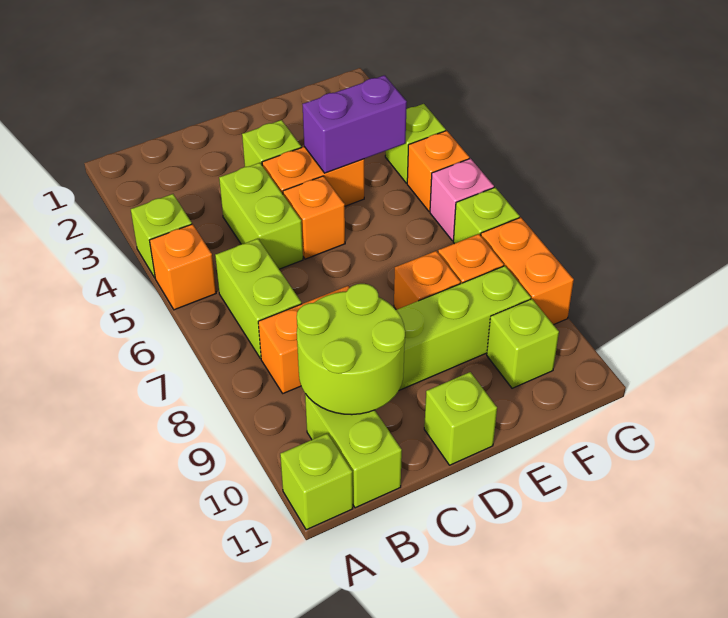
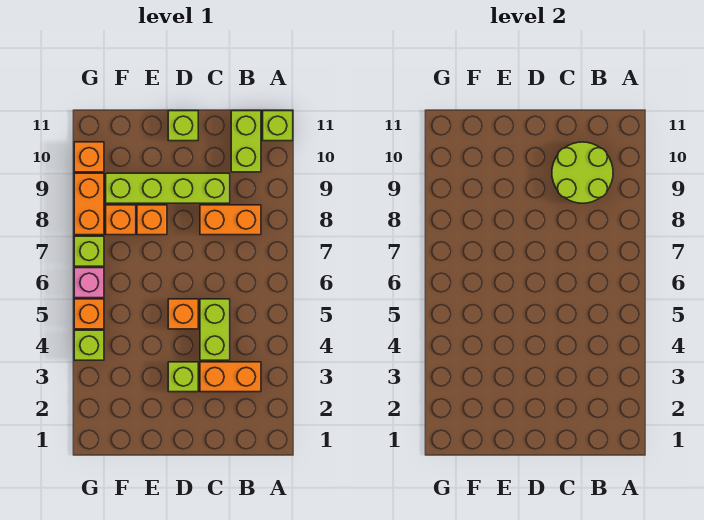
lime 1x1 brick [131,194,192,278] -> none
orange 1x1 brick [150,224,216,310] -> orange 1x1 brick moved to [74,142,104,172]
lime 1x2 brick [215,239,302,359] -> none
orange 1x2 brick [262,147,364,206] -> orange 1x2 brick moved to [200,362,261,392]
purple 1x2 brick [303,75,407,173] -> none
lime 1x1 brick [487,299,559,388] -> none

